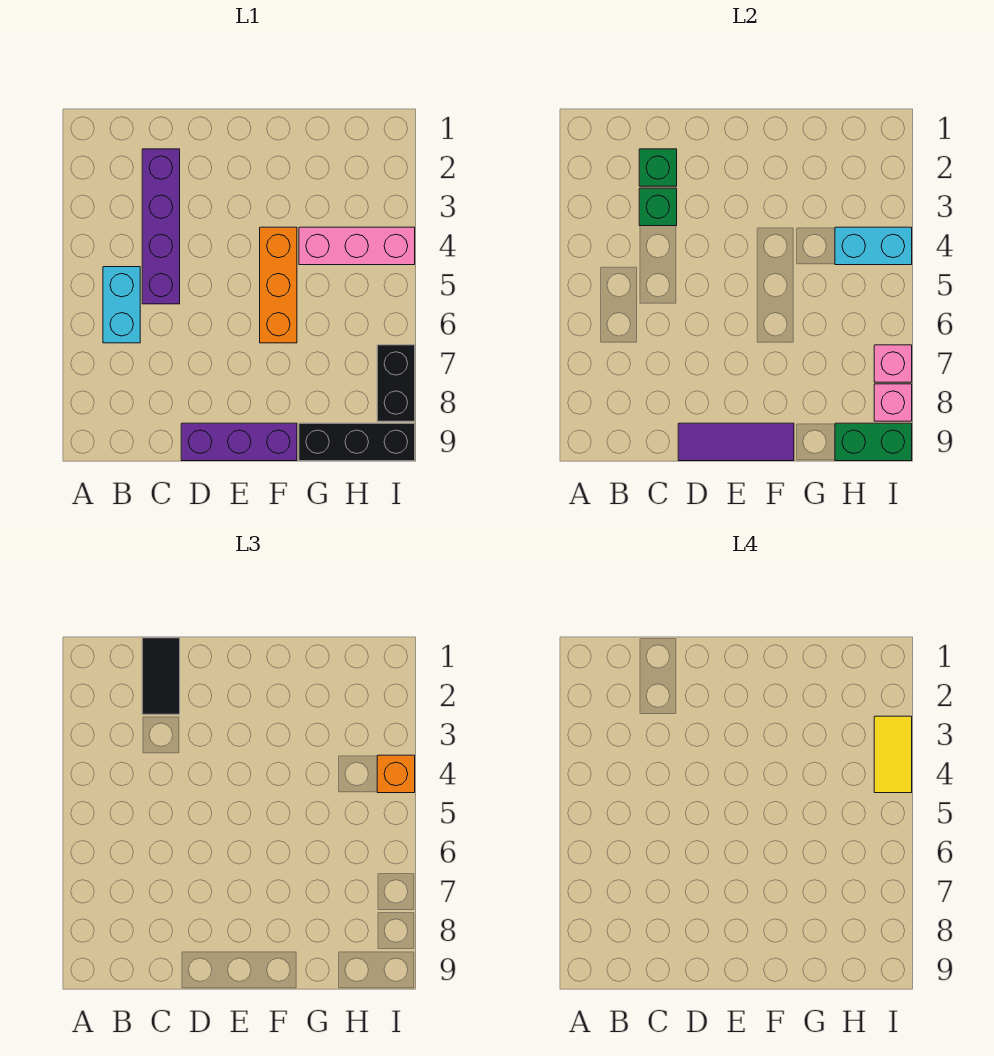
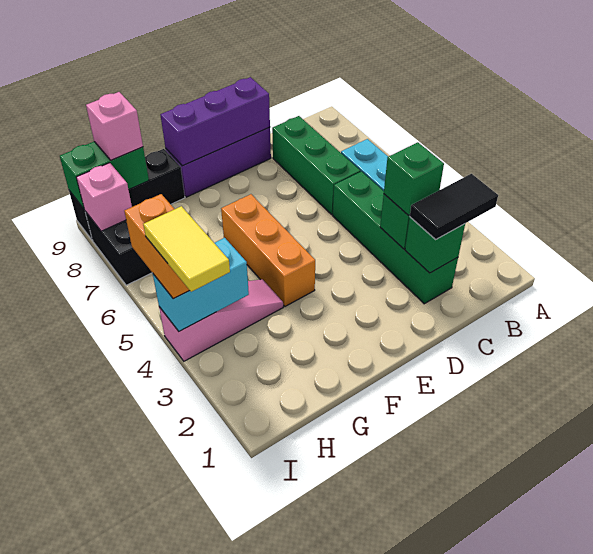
black 1x2 tile [142,638,180,714] -> black 1x2 tile turned to [410,174,498,240]
purple 1x4 brick [142,149,180,304] -> green 1x4 brick [333,172,458,304]
none -> green 1x1 brick [384,142,444,215]
none -> green 1x3 brick [272,116,360,214]
purple 1x3 tile [678,423,794,461] -> purple 1x3 brick [160,77,270,166]
pink 1x3 brick [299,227,415,265] -> pink 1x3 slope [159,279,283,361]
orange 1x1 brick [377,755,415,793] -> orange 1x2 brick [124,194,190,299]
pink 1x1 brick [874,345,912,382] -> pink 1x1 brick moved to [86,92,143,160]

